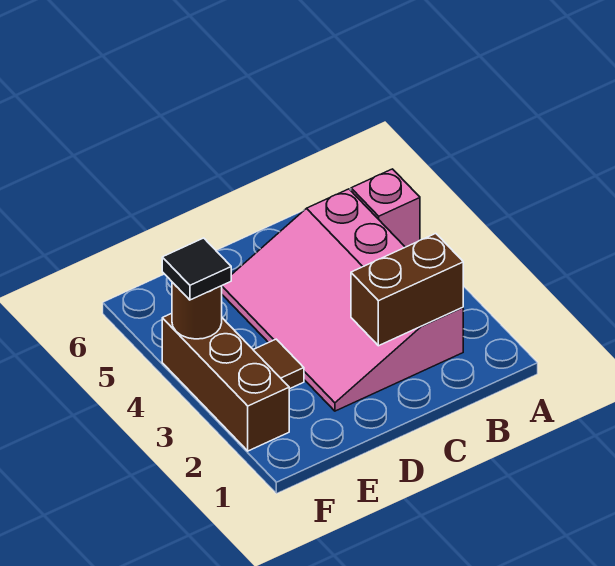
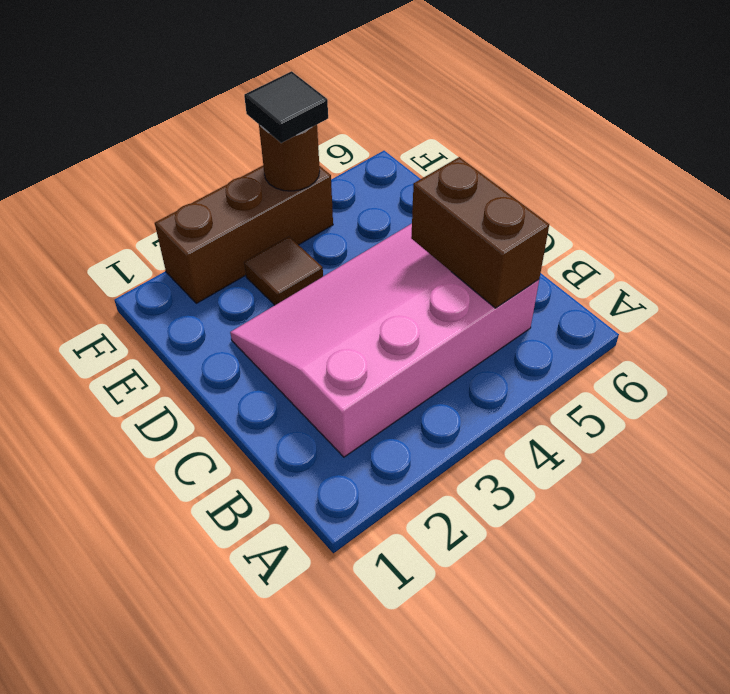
pink 1x1 brick [351,169,420,247] -> none
brown 1x2 brick [351,234,463,346] -> brown 1x2 brick moved to [411,157,549,308]

